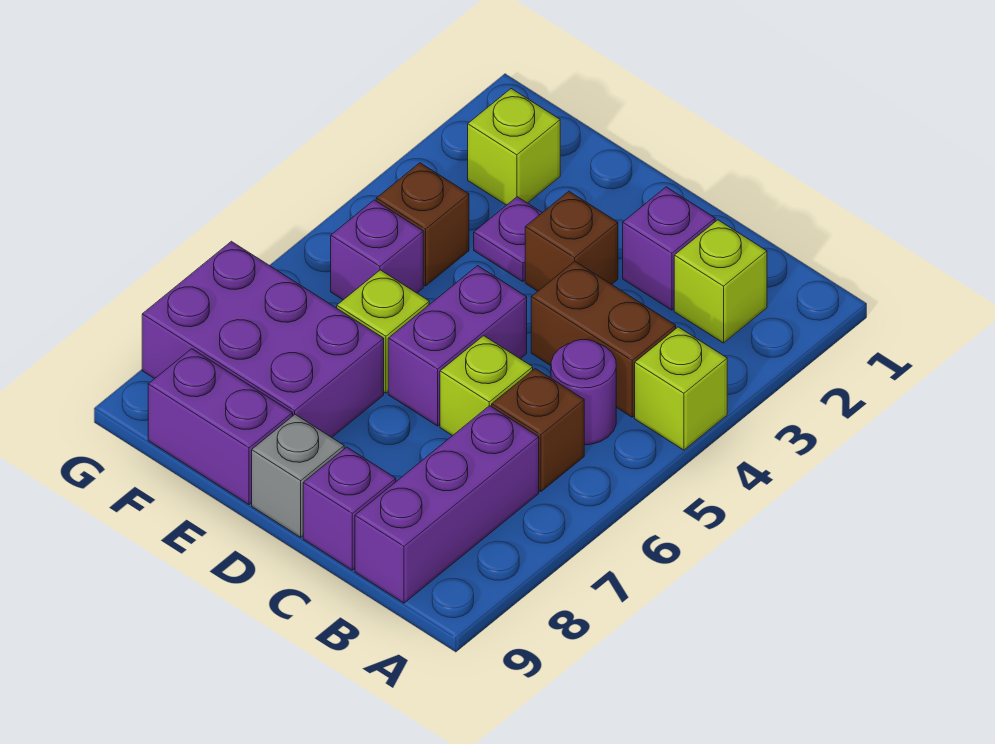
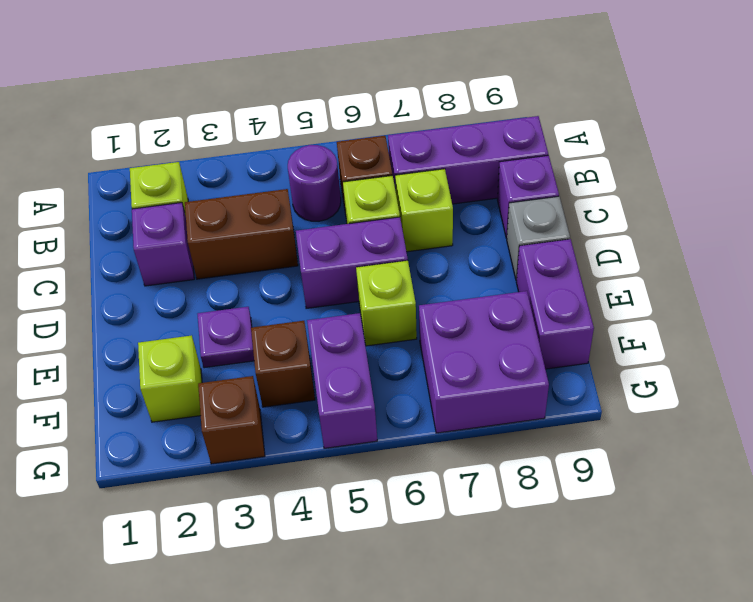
lime 1x1 brick [635,327,727,450] -> lime 1x1 brick moved to [395,169,453,252]
brown 1x2 brick [531,261,676,417] -> brown 1x2 brick turned to [185,189,298,279]
brown 1x1 brick [525,191,618,291] -> brown 1x1 brick moved to [198,376,265,464]
purple 2x3 brick [142,241,384,437] -> purple 2x2 brick [419,291,549,433]
purple 1x1 brick [331,200,423,300] -> purple 1x2 brick [307,313,377,448]

